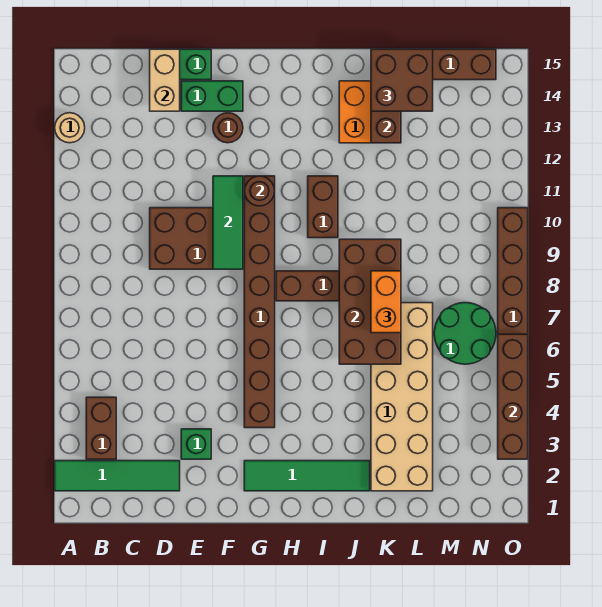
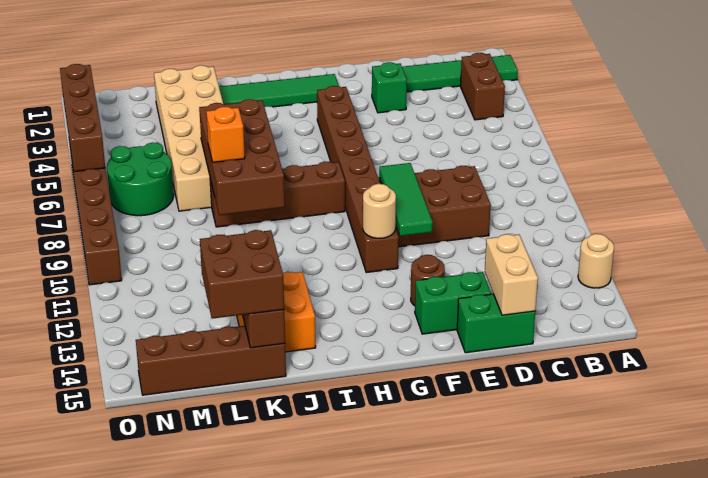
brown 1x1 round brick [244,176,275,206] -> tan 1x1 round brick [363,184,396,238]
brown 1x2 brick [308,176,338,238] -> none
orange 1x2 brick [371,271,401,333] -> orange 1x1 brick [206,107,245,162]

